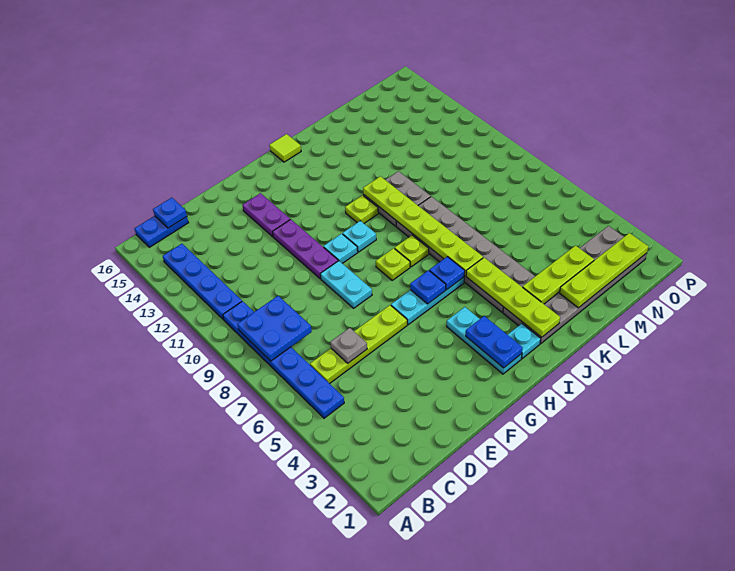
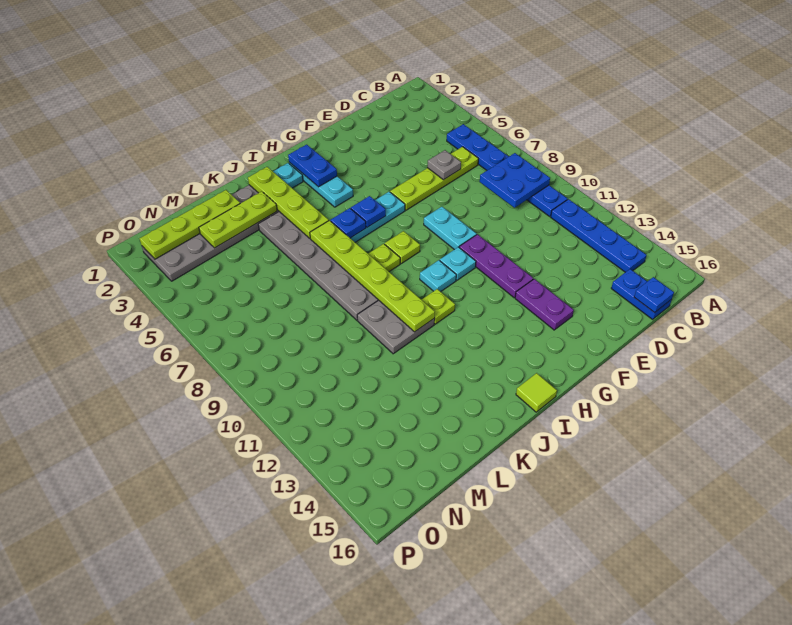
blue 1x2 plate [134,216,188,247] -> blue 1x2 plate turned to [611,269,671,319]

